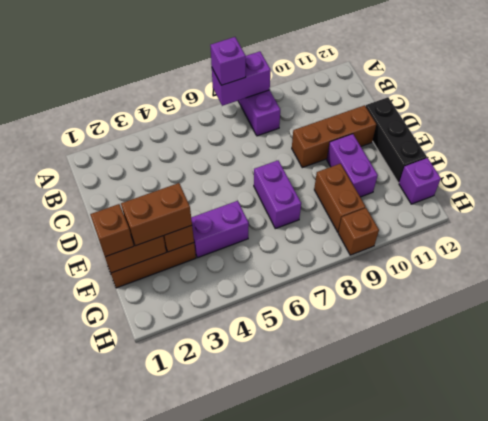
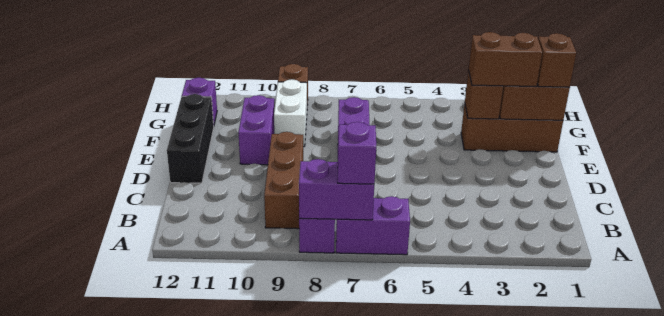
brown 1x3 brick [292,105,376,168] -> brown 1x3 brick turned to [264,132,303,229]
purple 1x2 brick [191,201,249,258] -> purple 1x2 brick moved to [336,196,410,255]
brown 1x2 brick [314,164,366,232] -> white 1x2 brick [274,79,307,147]

